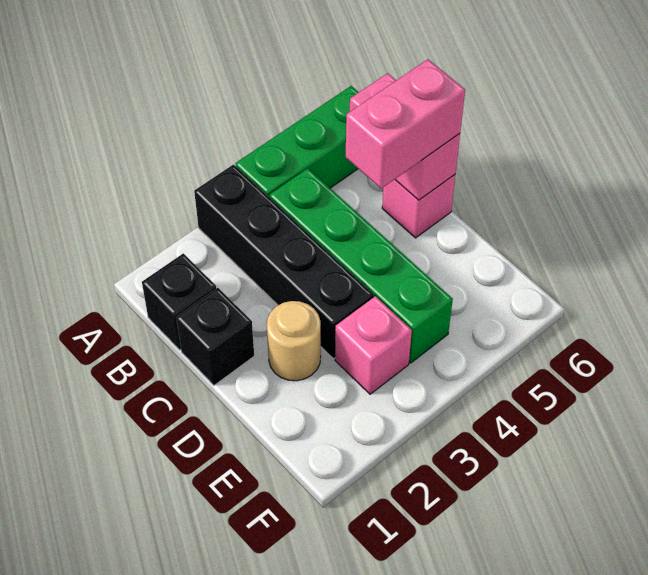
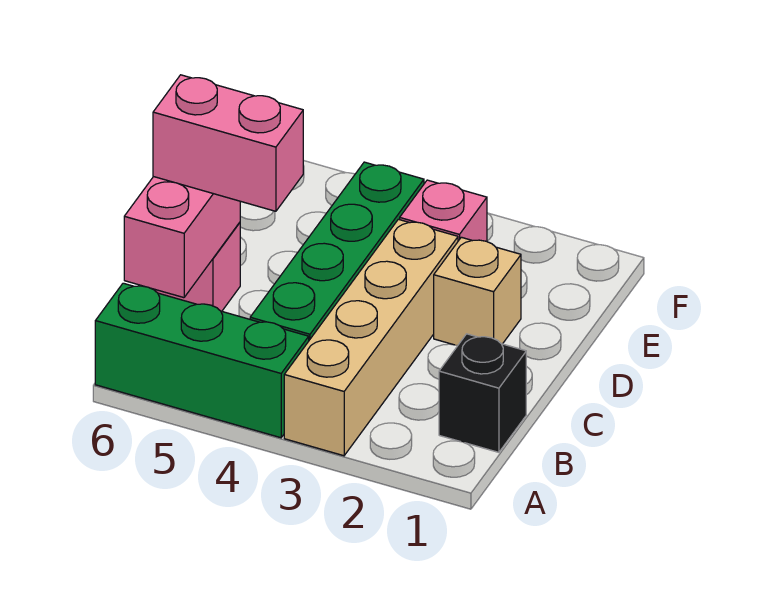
black 1x4 brick [194,165,374,359] -> tan 1x4 brick [284,219,458,456]
black 1x1 brick [176,288,254,385] -> none
tan 1x1 round brick [267,301,321,381] -> tan 1x1 brick [434,237,521,346]

